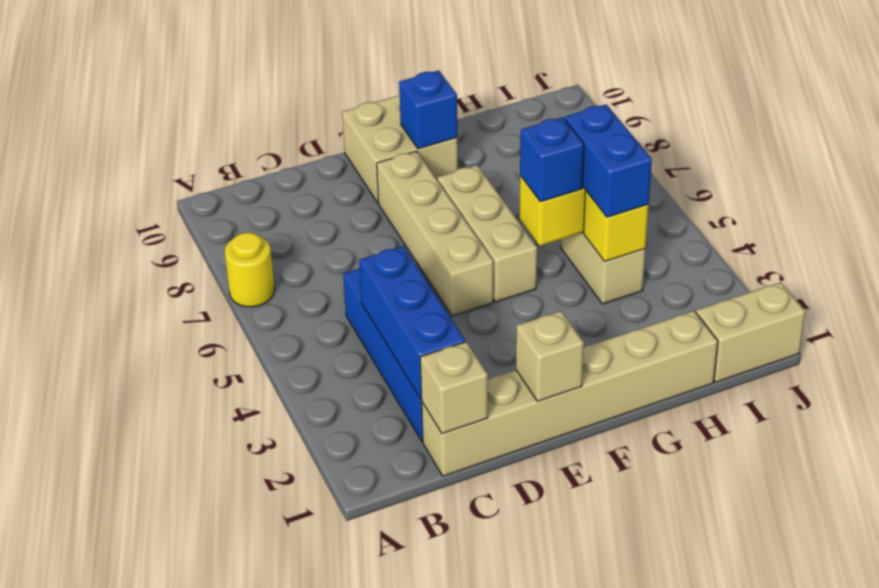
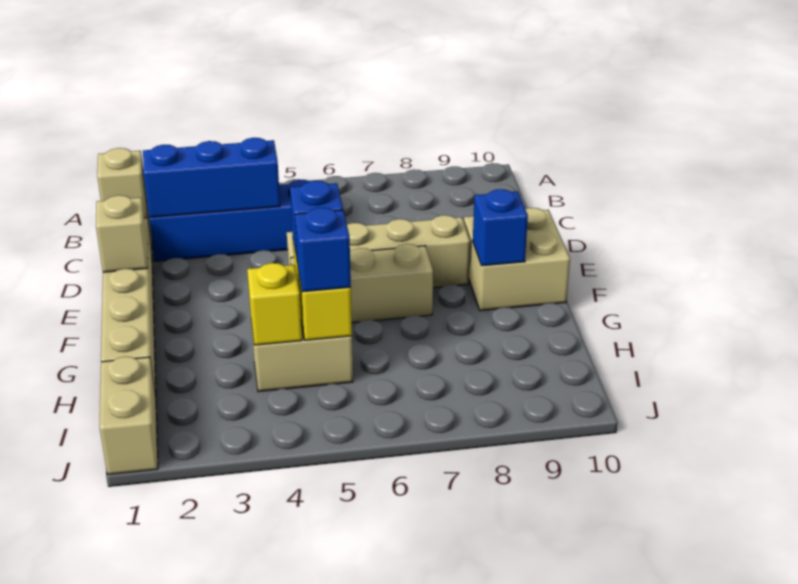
yellow 1x1 round brick [225,233,275,307] -> none
blue 1x2 brick [565,104,652,217] -> blue 1x1 brick [295,208,351,292]

